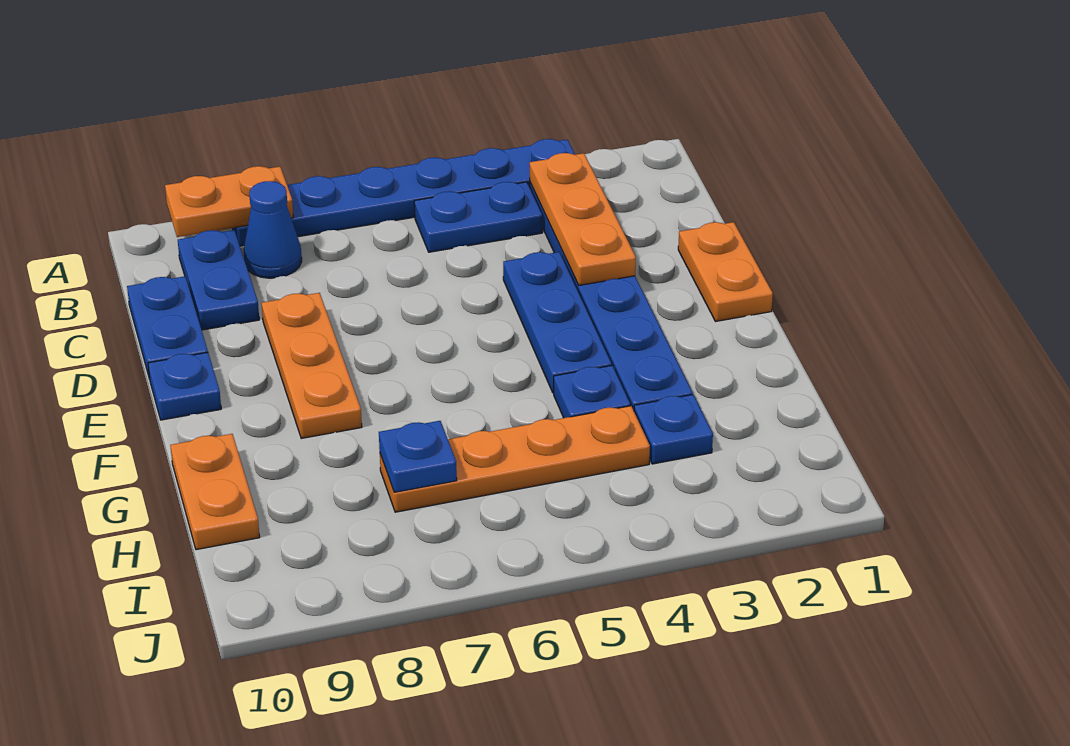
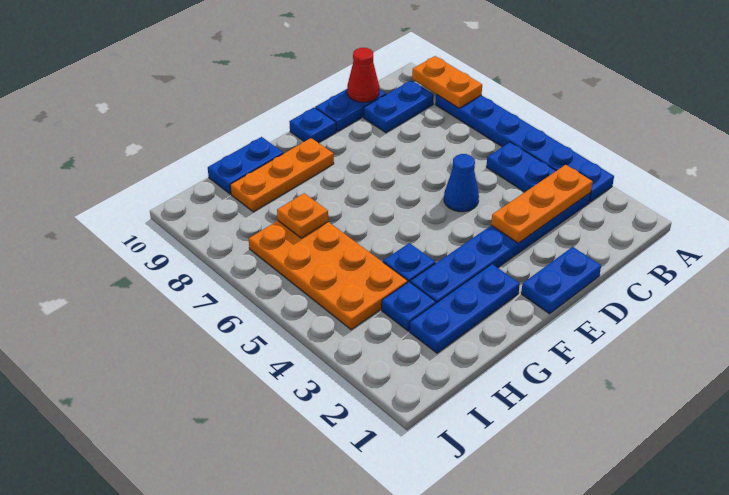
blue 1x1 cone [243,181,302,278] -> blue 1x1 cone moved to [444,154,479,212]
none -> red 1x1 cone [347,48,379,102]
orange 1x2 plate [678,222,773,322] -> blue 1x2 plate [521,247,601,314]
blue 1x3 plate [503,252,612,393] -> blue 1x3 plate moved to [410,264,520,353]
orange 1x3 plate [262,293,362,439] -> orange 1x3 plate moved to [230,138,334,212]
orange 1x2 plate [170,434,260,550] -> blue 1x2 plate [208,137,284,194]
orange 1x4 plate [380,406,650,512] -> orange 2x4 plate [249,221,408,330]
blue 1x1 plate [379,421,457,492] -> orange 1x1 plate [277,193,328,238]

